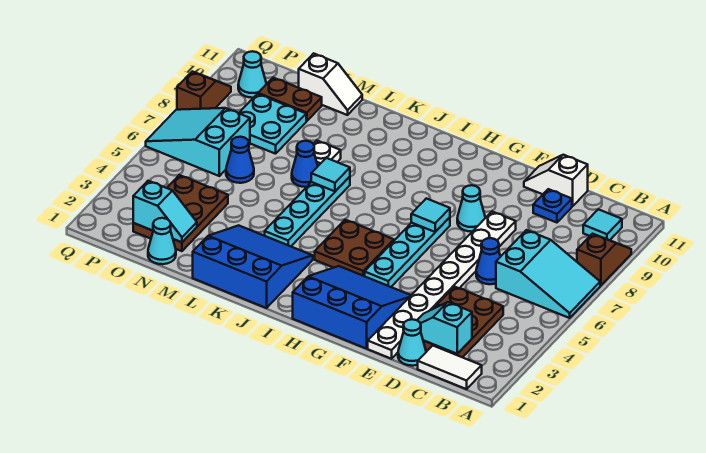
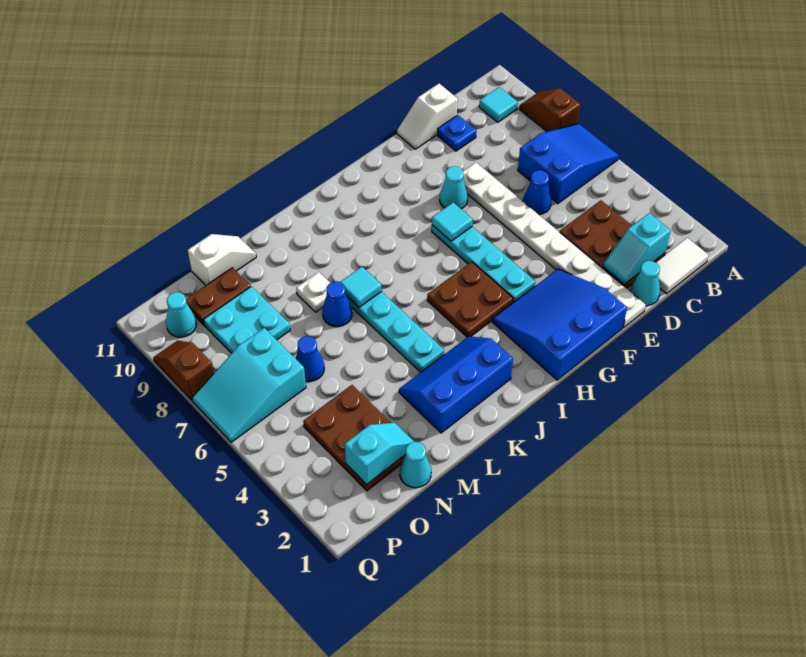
cyan 2x3 slope [496,230,600,318] -> blue 2x3 slope [518,124,619,204]
blue 3x3 slope [193,225,313,308] -> blue 2x3 slope [399,336,513,433]

